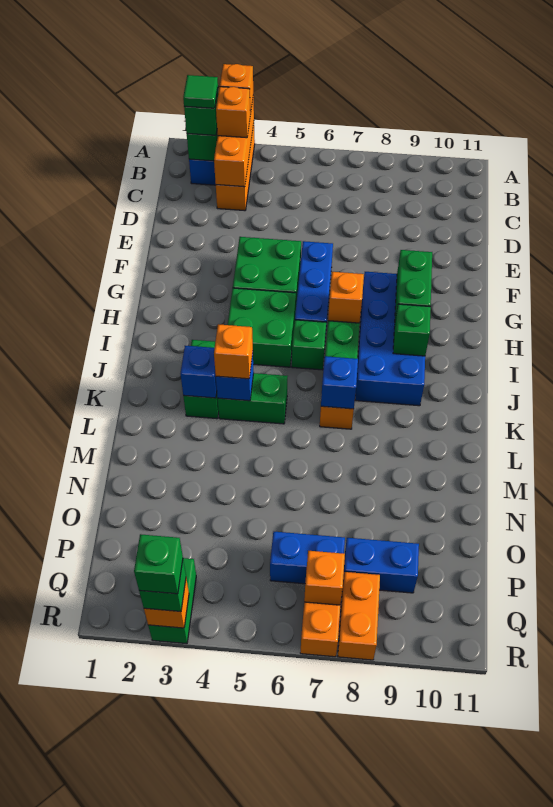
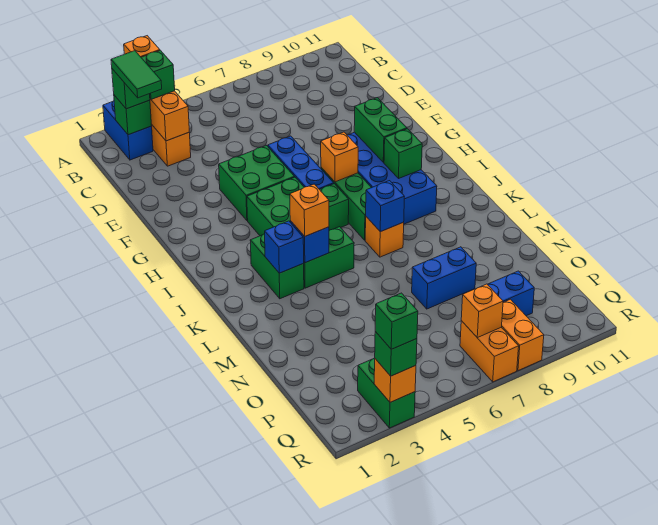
green 1x1 tile [183,75,218,108] -> green 1x2 tile [111,51,162,98]
orange 1x1 brick [216,87,250,138] -> green 1x1 brick [141,50,175,99]
blue 1x2 brick [270,532,345,584] -> blue 1x2 brick moved to [412,247,476,309]

